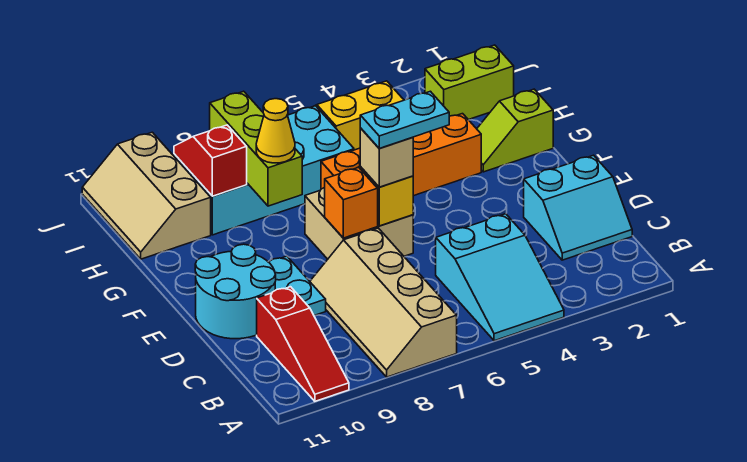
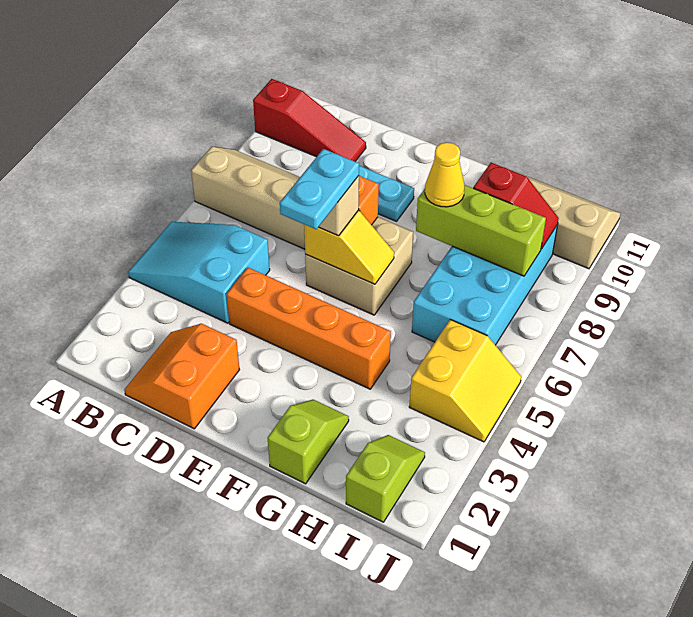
red 1x3 slope [257,287,349,401] -> red 1x3 slope turned to [253,79,366,161]
cyan 2x2 slope [524,155,632,260] -> orange 2x2 slope [124,323,240,429]
cyan 2x2 round brick [195,244,276,339] -> none
orange 1x4 brick [321,114,481,196] -> orange 1x4 brick turned to [227,267,391,389]
lime 1x2 brick [425,45,514,120] -> lime 1x2 slope [346,435,425,522]

